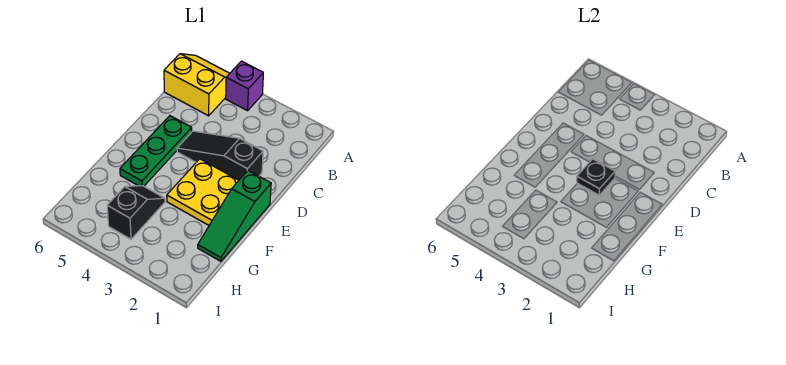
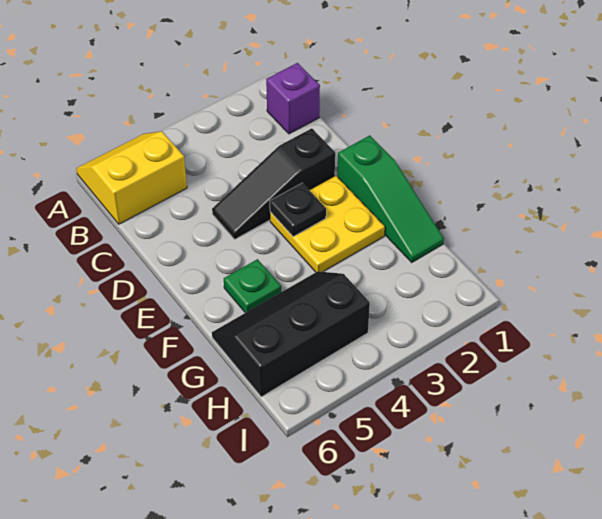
purple 1x1 brick [226,61,263,111] -> purple 1x1 brick moved to [266,63,320,134]
green 1x3 plate [120,116,192,186] -> green 1x1 plate [224,259,281,313]
black 1x2 slope [107,186,165,239] -> black 2x3 slope [212,271,370,397]

